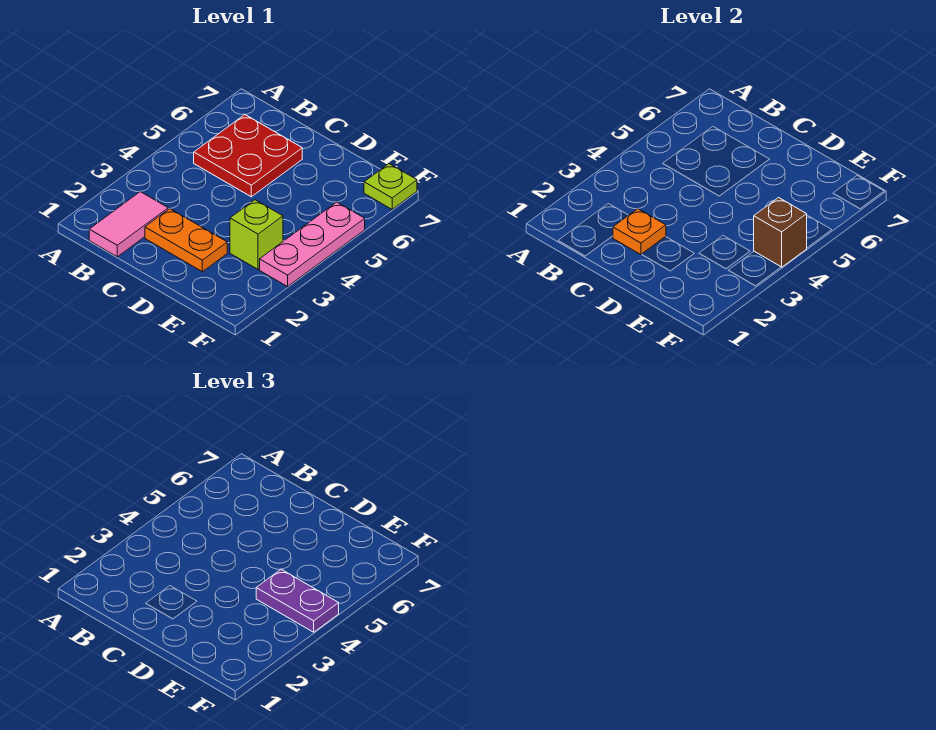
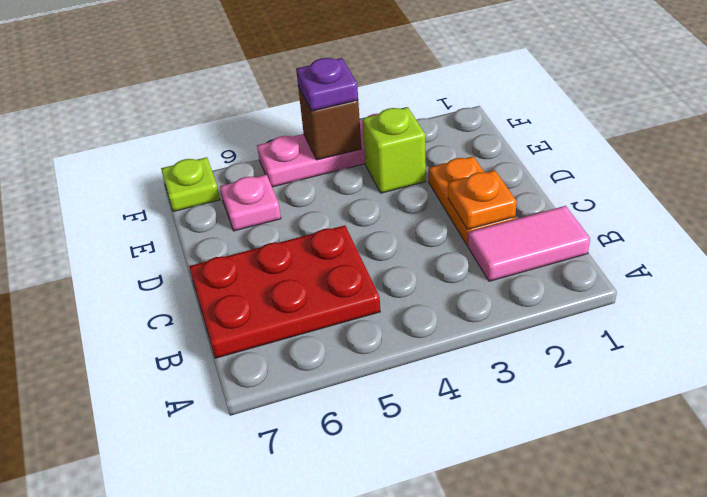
red 2x2 plate [194,115,302,197] -> red 2x3 plate [189,225,380,358]
purple 1x2 plate [256,569,339,632] -> purple 1x1 plate [296,58,358,111]
none -> pink 1x1 plate [220,175,281,231]

